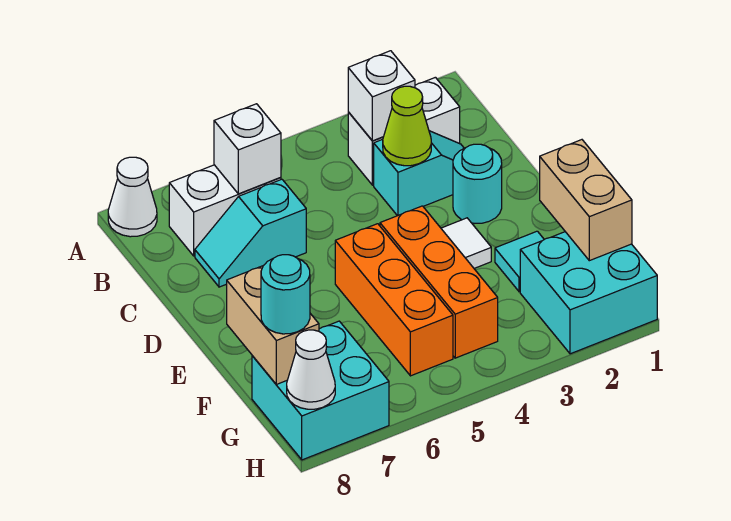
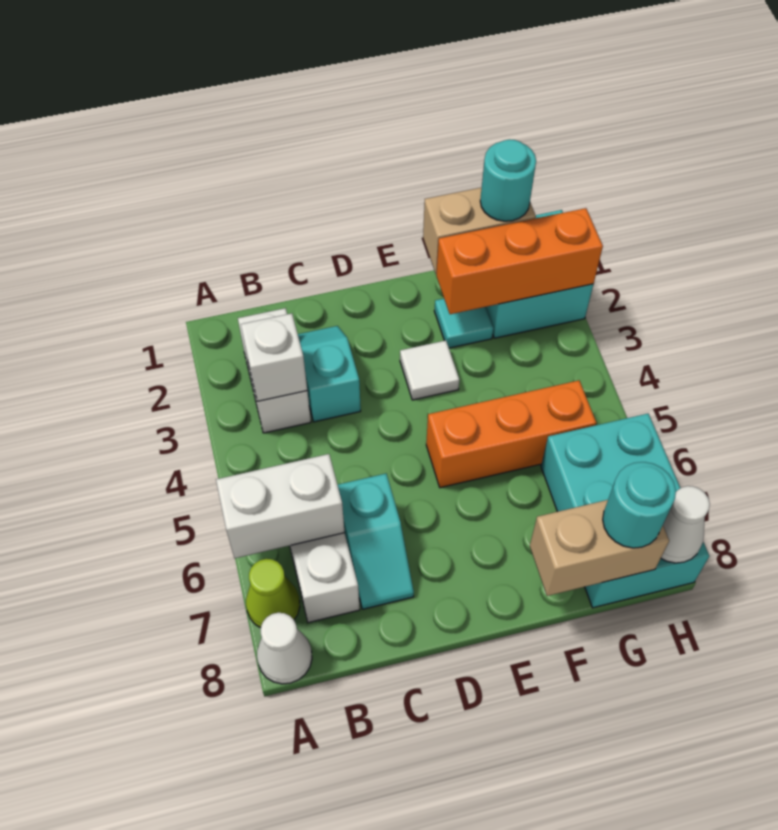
white 1x1 brick [214,104,281,194] -> white 1x2 brick [216,454,345,558]
lime 1x1 cone [383,86,431,166] -> lime 1x1 cone moved to [246,559,300,628]
cyan 1x1 round brick [453,144,502,223] -> cyan 1x1 round brick moved to [480,139,536,221]
orange 1x3 brick [380,206,498,358] -> orange 1x3 brick moved to [436,208,603,314]
cyan 2x2 brick [252,321,389,460] -> cyan 2x3 brick [541,414,709,608]

